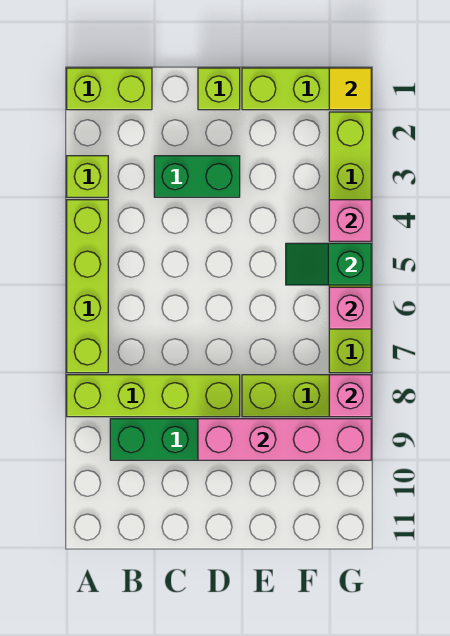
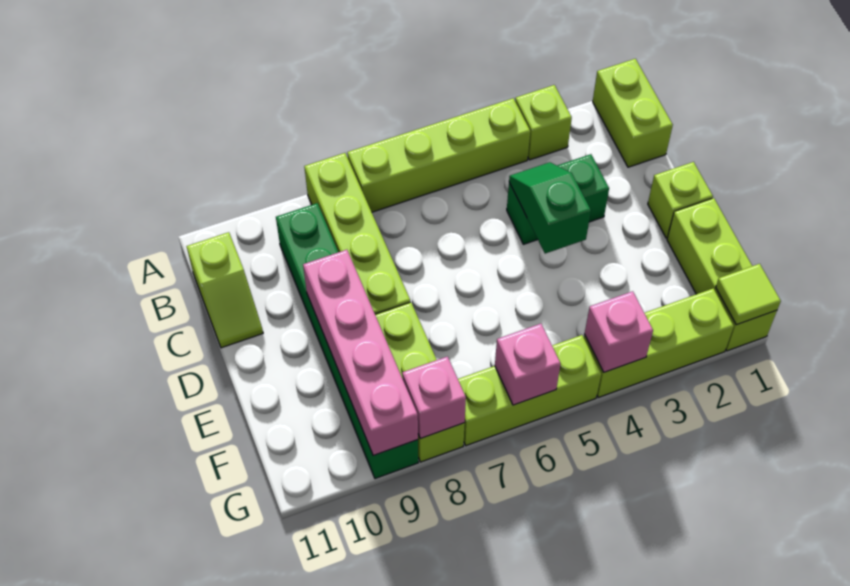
none -> lime 1x2 slope [186,232,263,348]
green 1x2 brick [154,156,240,197] -> green 1x2 brick turned to [507,154,609,244]
green 1x2 slope [286,243,371,285] -> green 1x2 slope moved to [509,162,591,254]
yellow 1x1 tile [329,68,371,110] -> lime 1x1 tile [716,264,781,325]

